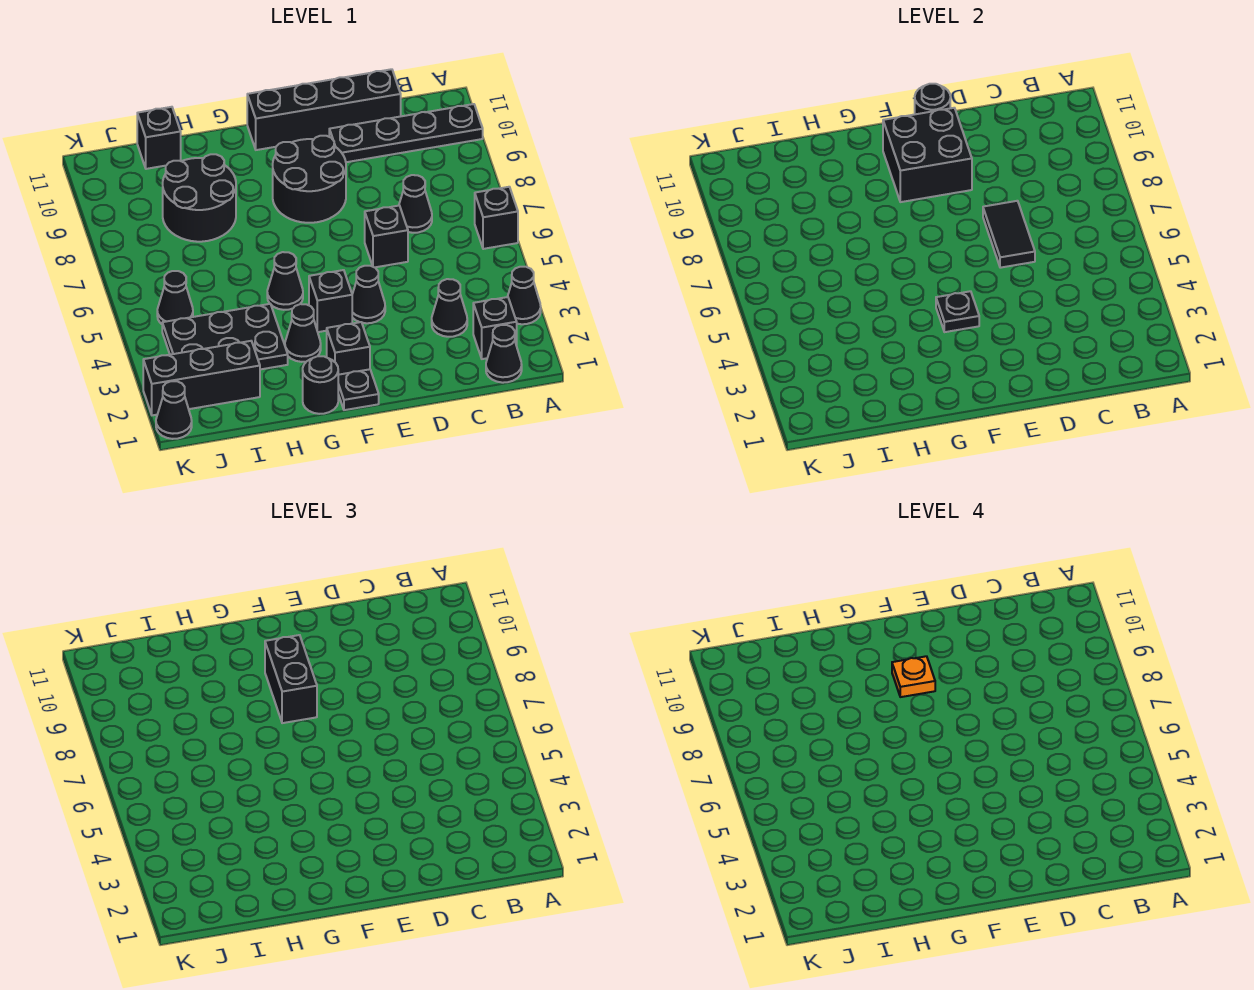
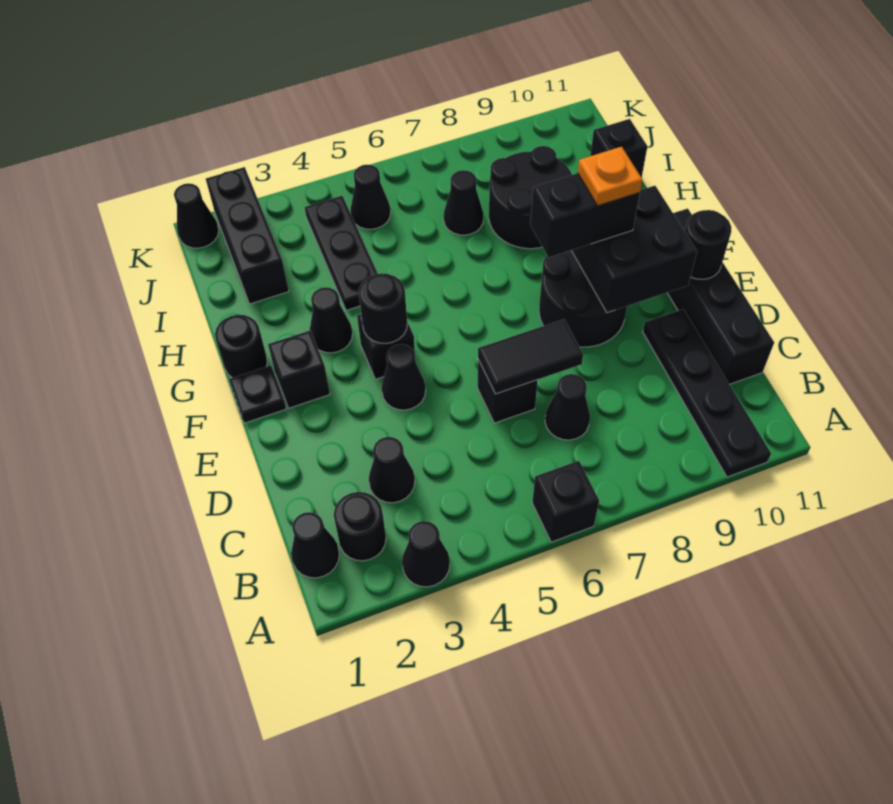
black 1x1 brick [473,297,517,359] -> black 1x1 round brick [334,492,386,561]
black 1x1 plate [936,291,979,332] -> black 1x1 round brick [359,273,407,343]
black 1x1 cone [267,252,303,310] -> black 1x1 cone moved to [444,170,484,235]
black 2x3 plate [162,304,288,369] -> black 1x3 plate [305,196,378,310]

